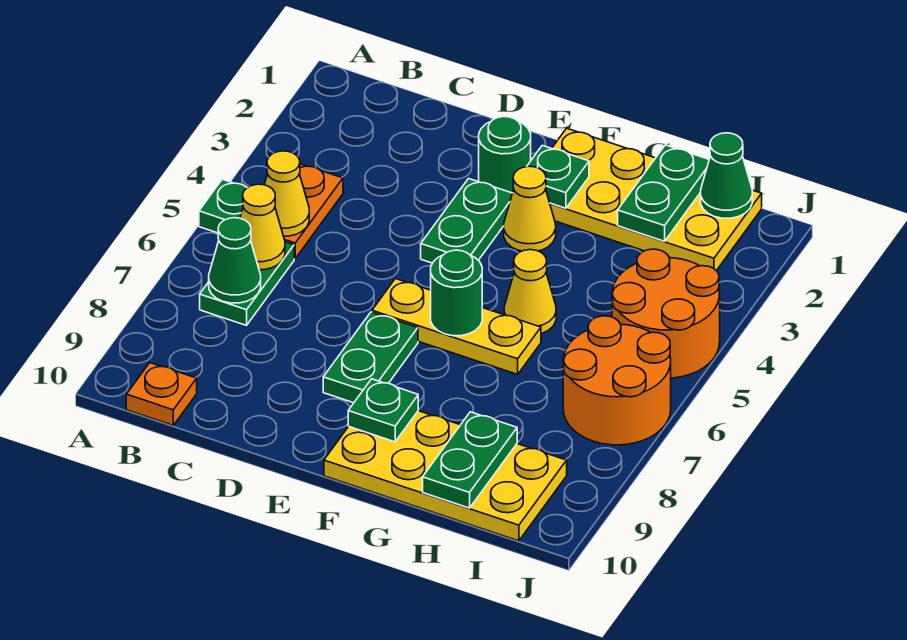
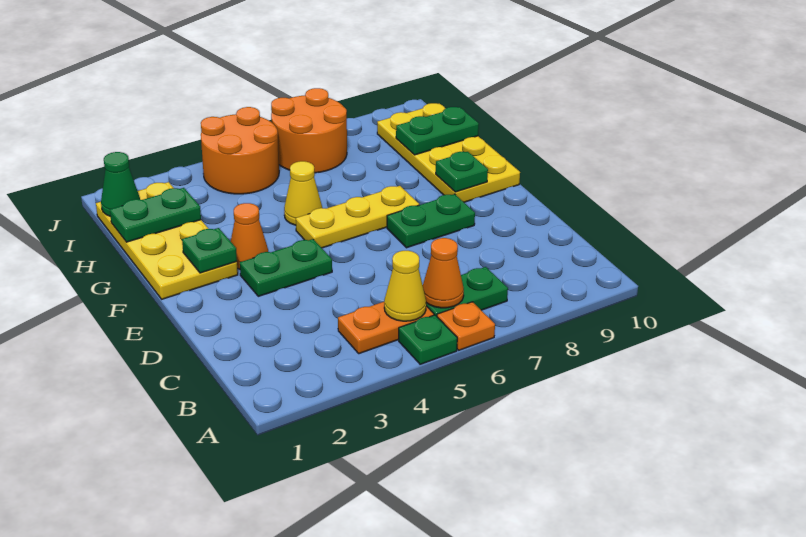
yellow 1x1 cone [240,184,285,270] -> orange 1x1 cone [423,238,464,308]
green 1x1 cone [209,218,261,303] -> none
orange 1x1 plate [126,363,197,425] -> orange 1x1 plate moved to [437,302,495,350]
green 1x1 round brick [479,117,531,193] -> none
yellow 1x3 plate [372,279,541,374] -> yellow 1x3 plate turned to [296,186,419,248]
yellow 1x1 cone [504,166,556,251] -> orange 1x1 cone [231,203,268,269]
green 1x1 round brick [431,250,482,336] -> none

